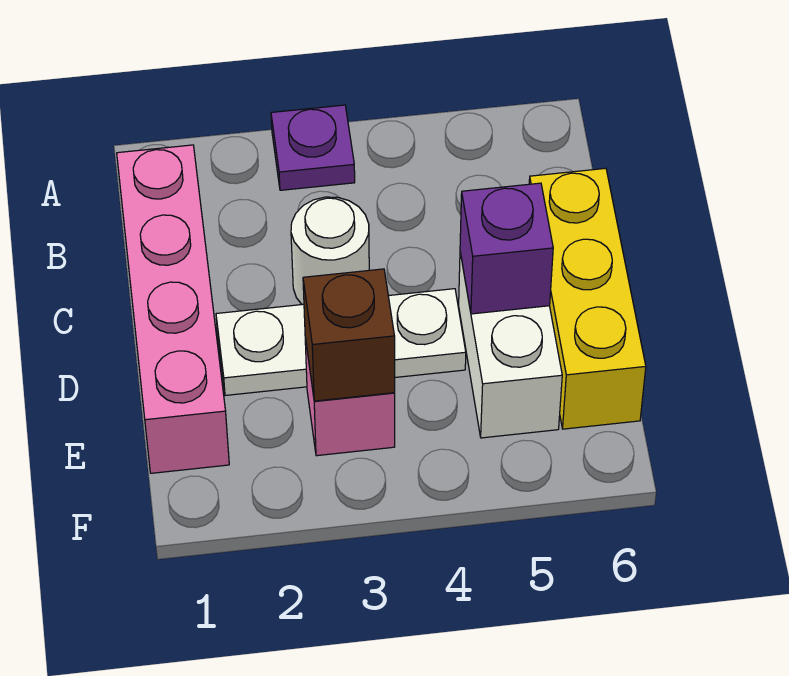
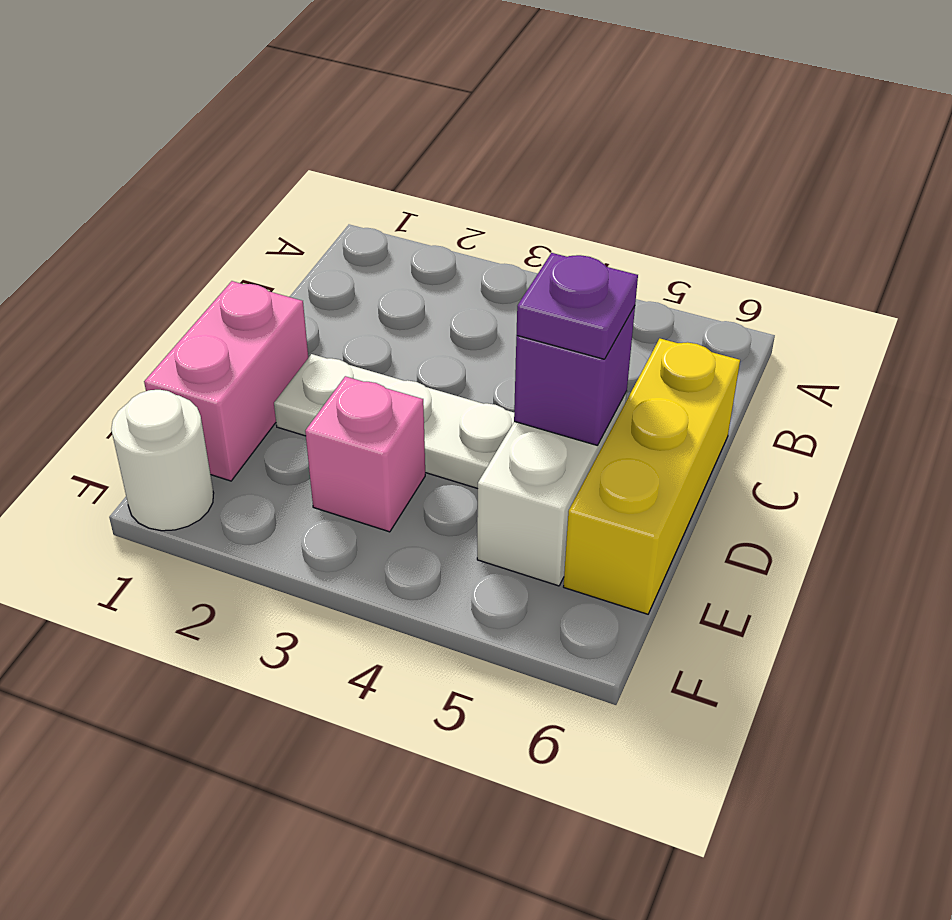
purple 1x1 plate [271,105,355,190] -> purple 1x1 plate moved to [517,253,638,359]
pink 1x4 brick [117,145,229,473] -> pink 1x2 brick [144,281,308,481]
white 1x1 round brick [291,197,369,305] -> white 1x1 round brick moved to [111,390,214,531]
brown 1x1 brick [303,269,395,401] -> none

